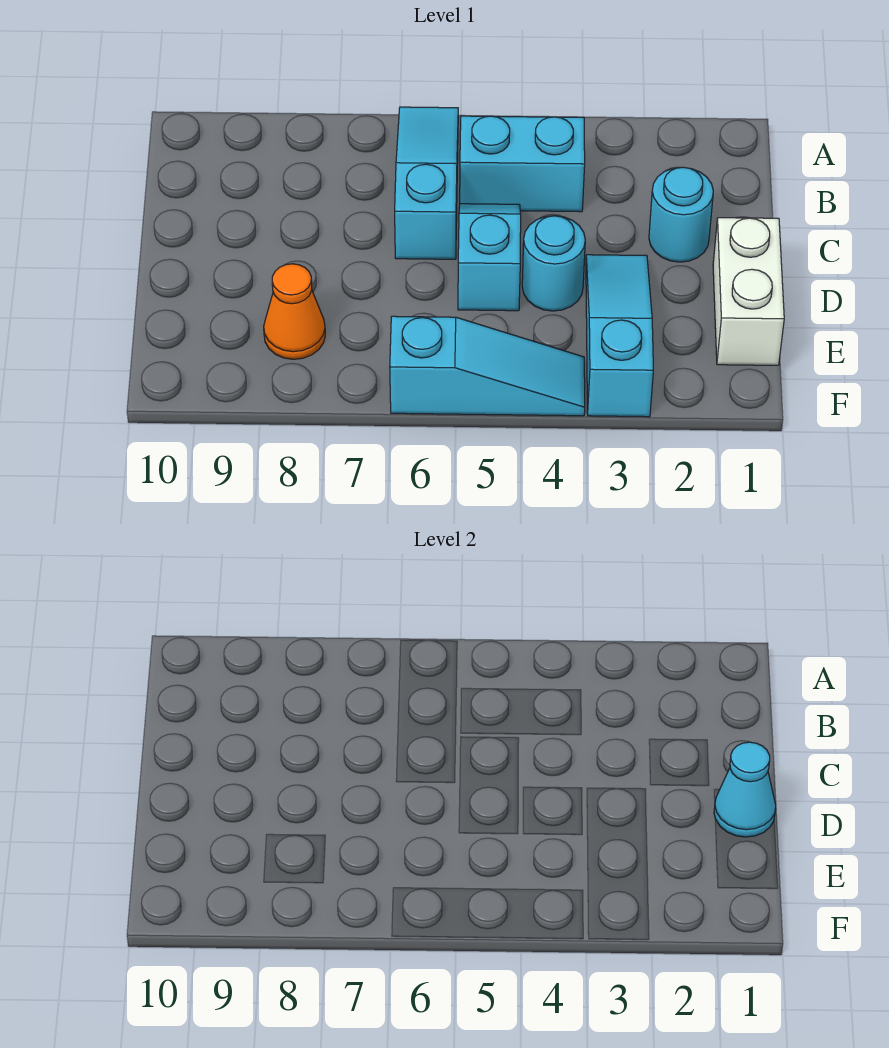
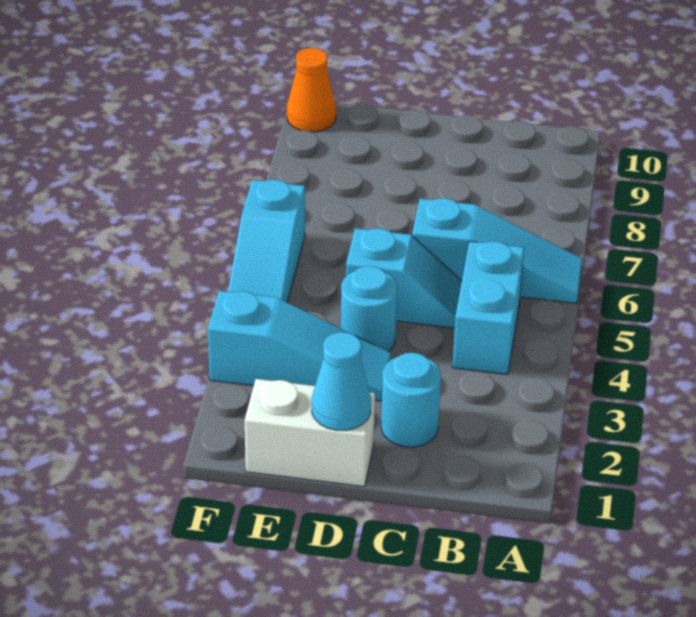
orange 1x1 cone [264,264,325,359] -> orange 1x1 cone moved to [287,48,336,132]

